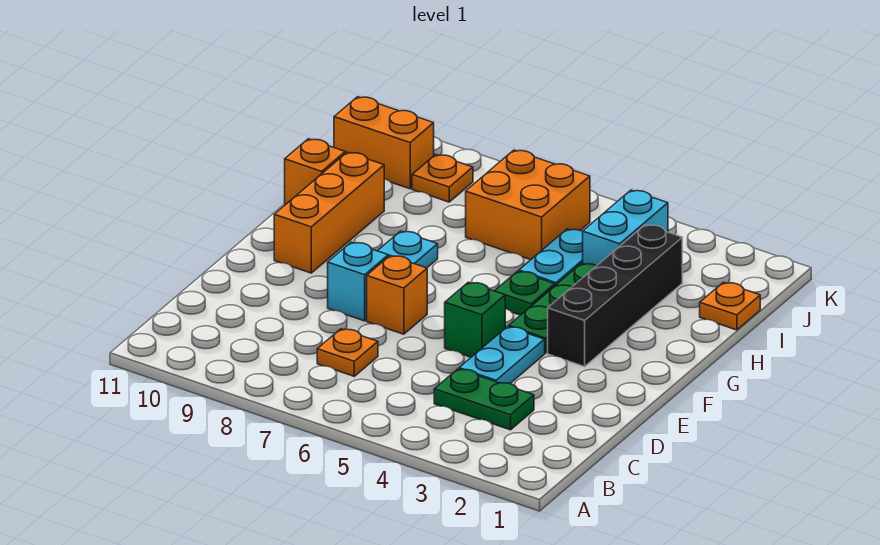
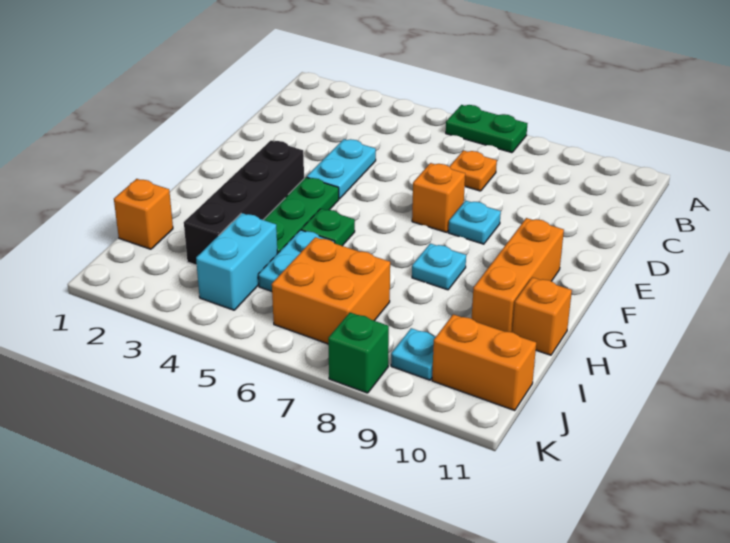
green 1x2 plate [434,369,534,430] -> green 1x2 plate moved to [446,105,527,153]
green 1x1 brick [445,282,505,357] -> green 1x1 brick moved to [328,313,389,393]
cyan 1x1 brick [328,242,388,321] -> cyan 1x1 plate [449,201,501,244]
orange 1x1 plate [700,282,760,330] -> orange 1x1 brick [114,179,173,249]
orange 1x1 plate [412,155,473,202] -> cyan 1x1 plate [391,328,435,380]

